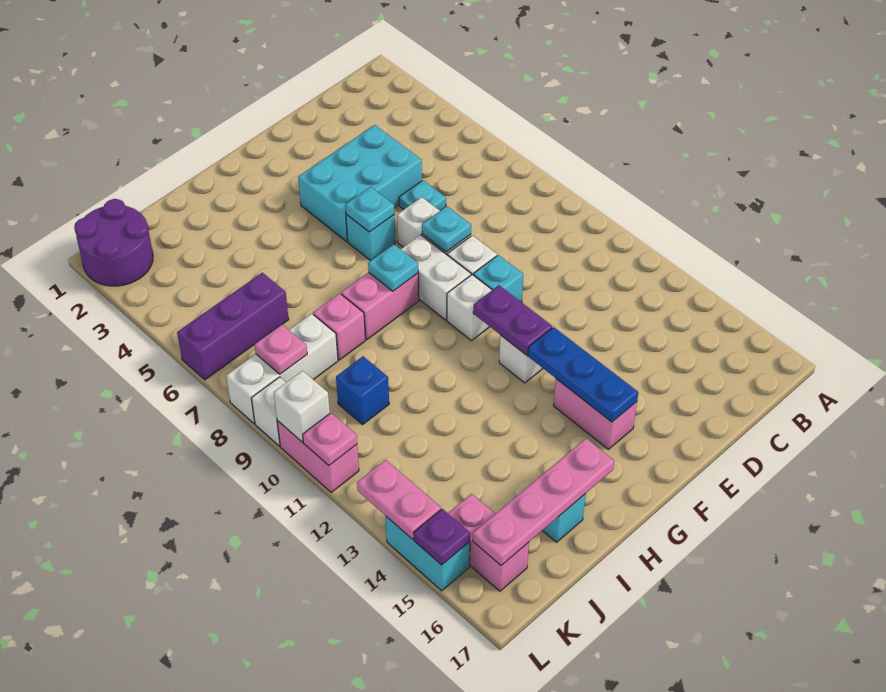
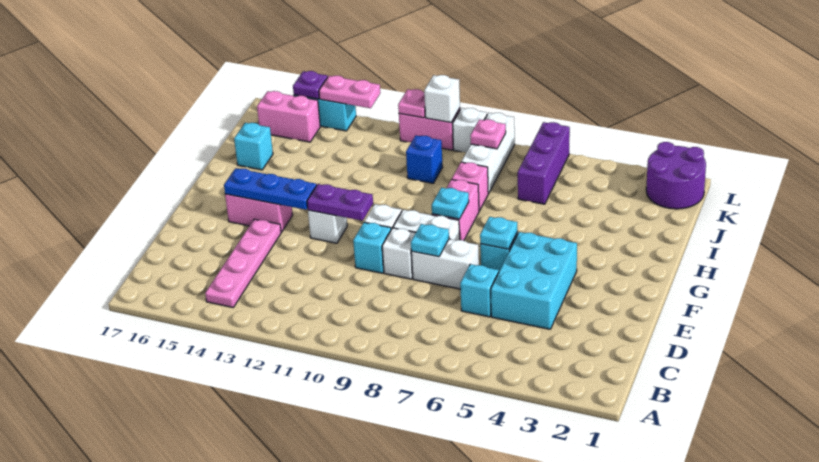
cyan 1x1 plate [399,180,446,211] -> cyan 1x1 brick [460,264,499,317]
pink 1x4 plate [473,439,614,565] -> pink 1x4 plate moved to [205,219,281,308]

